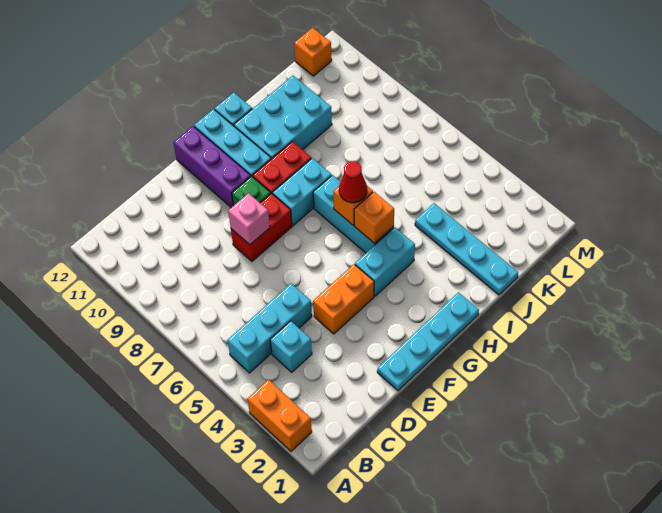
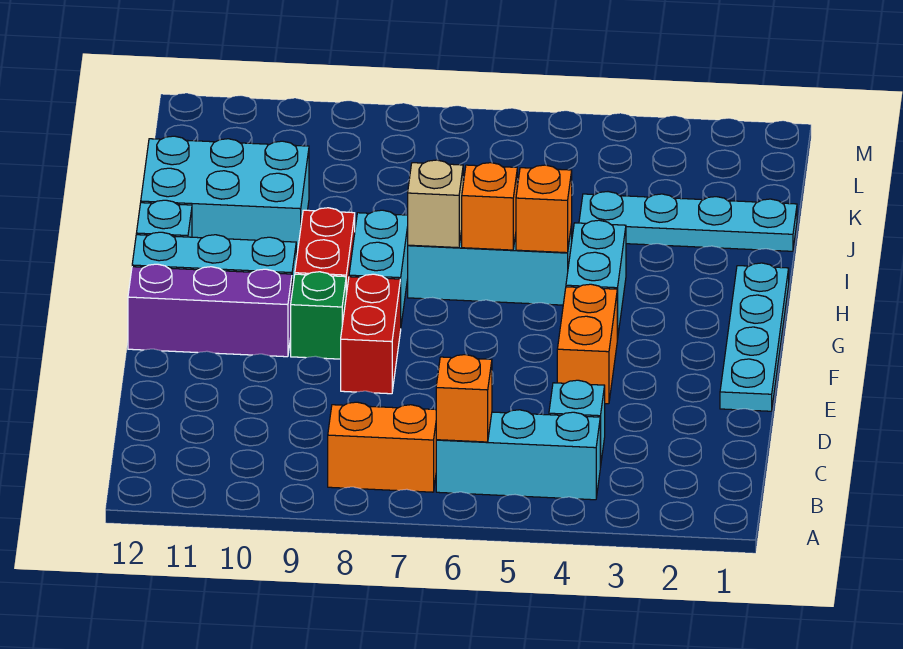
orange 1x2 brick [248,379,312,451] -> orange 1x2 brick moved to [328,402,436,492]
cyan 1x3 brick [227,283,312,373] -> cyan 1x3 brick turned to [436,410,600,500]
pink 1x1 brick [228,193,270,245] -> none
red 1x1 cone [339,161,367,203] -> none
none -> tan 1x1 brick [408,160,463,248]
cyan 2x3 brick [234,76,332,159] -> cyan 2x3 brick turned to [141,136,309,260]
orange 1x1 brick [294,28,332,76] -> orange 1x1 brick moved to [436,355,492,442]

